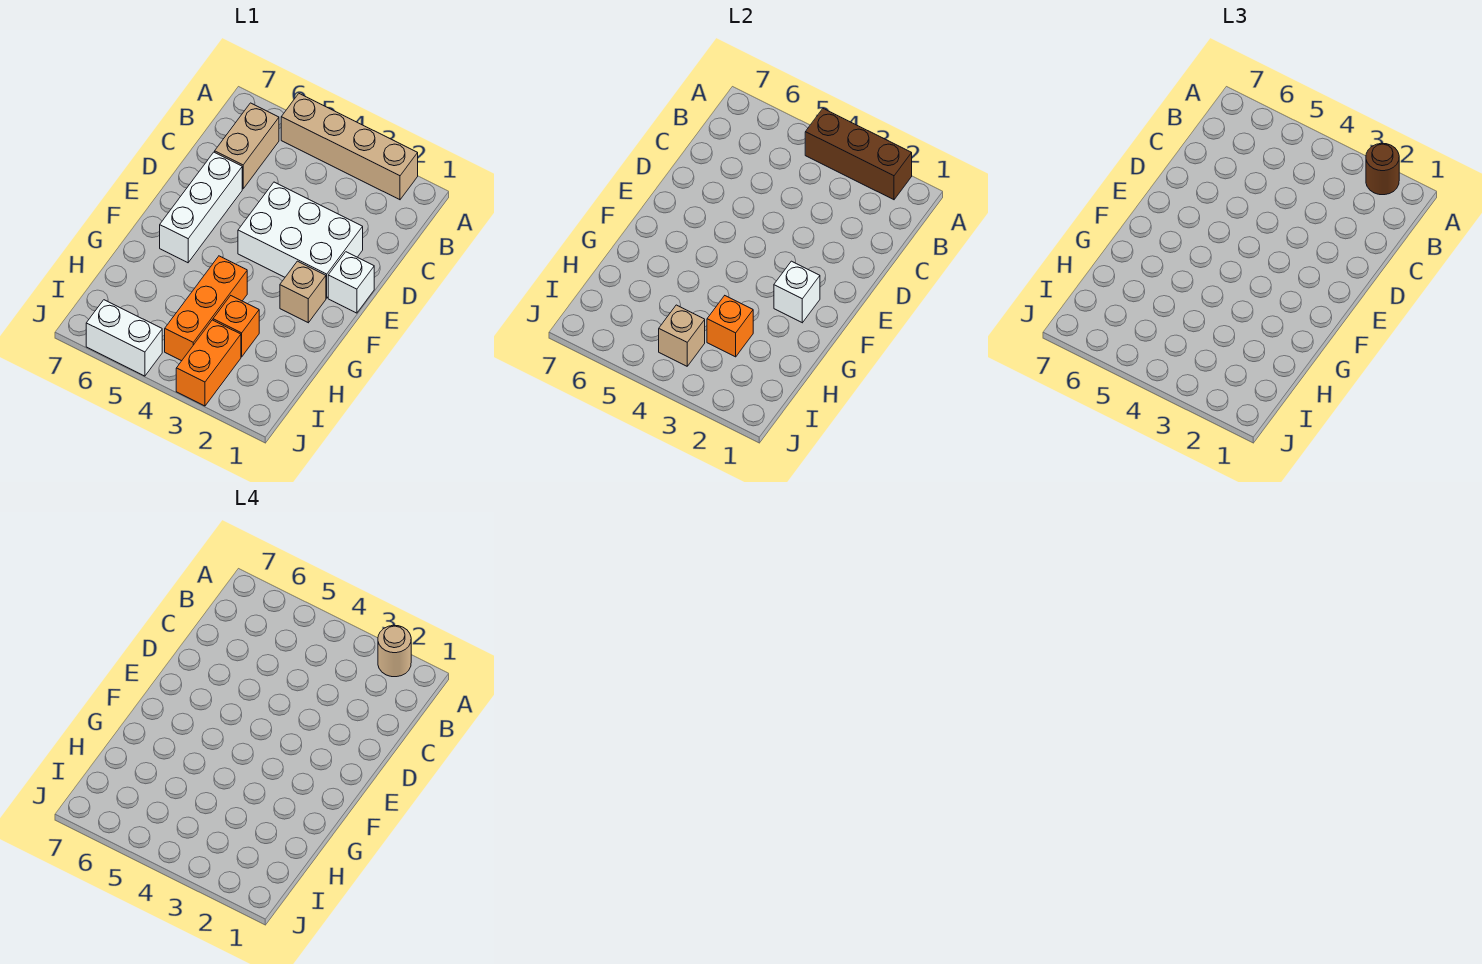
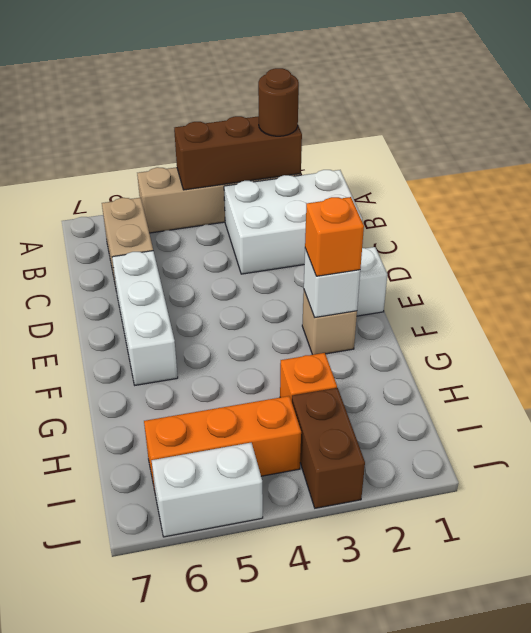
tan 1x1 round brick [378,625,411,677] -> none
white 2x3 brick [238,182,363,298] -> white 2x3 brick moved to [224,170,362,274]
orange 1x3 brick [165,256,247,361] -> orange 1x3 brick turned to [144,396,301,491]
orange 1x1 brick [707,296,753,357] -> orange 1x1 brick moved to [305,197,364,276]
orange 1x2 brick [176,320,241,406] -> brown 1x2 brick [292,388,365,508]
tan 1x1 brick [659,305,705,366] -> none

